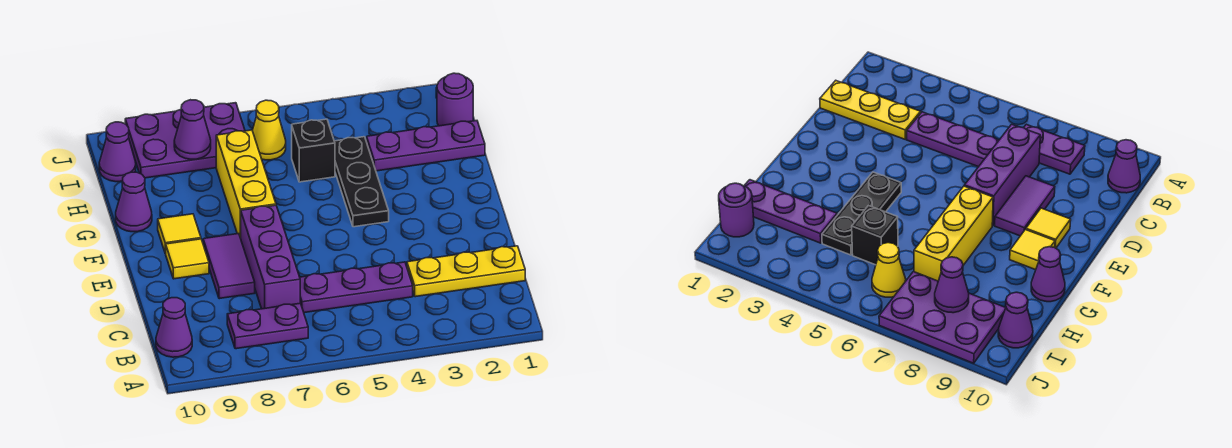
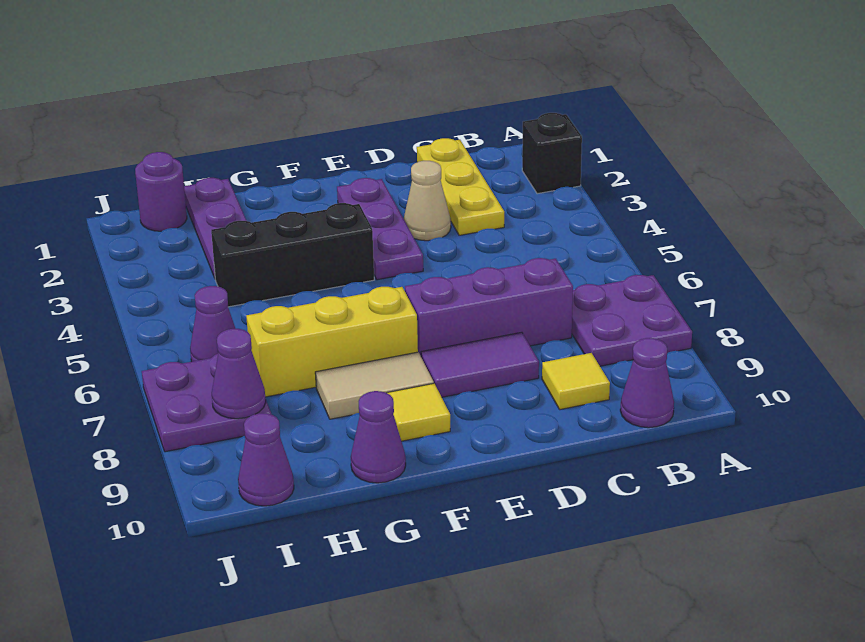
purple 1x2 plate [227,303,308,349] -> purple 2x2 plate [572,275,692,366]
purple 1x3 plate [300,262,413,313] -> purple 1x3 plate moved to [337,178,423,280]
none -> tan 1x1 cone [404,161,451,241]
yellow 1x1 tile [165,239,209,279] -> yellow 1x1 tile moved to [542,353,610,410]
black 1x3 plate [334,137,389,227] -> black 1x3 brick [211,203,374,307]
none -> tan 1x2 tile [315,352,434,419]
black 1x1 brick [292,119,335,182] -> black 1x1 brick moved to [522,113,582,194]
yellow 1x1 cone [252,100,286,160] -> purple 1x1 cone [190,286,236,362]
purple 2x3 plate [125,103,245,178] -> purple 2x2 plate [142,354,271,452]

